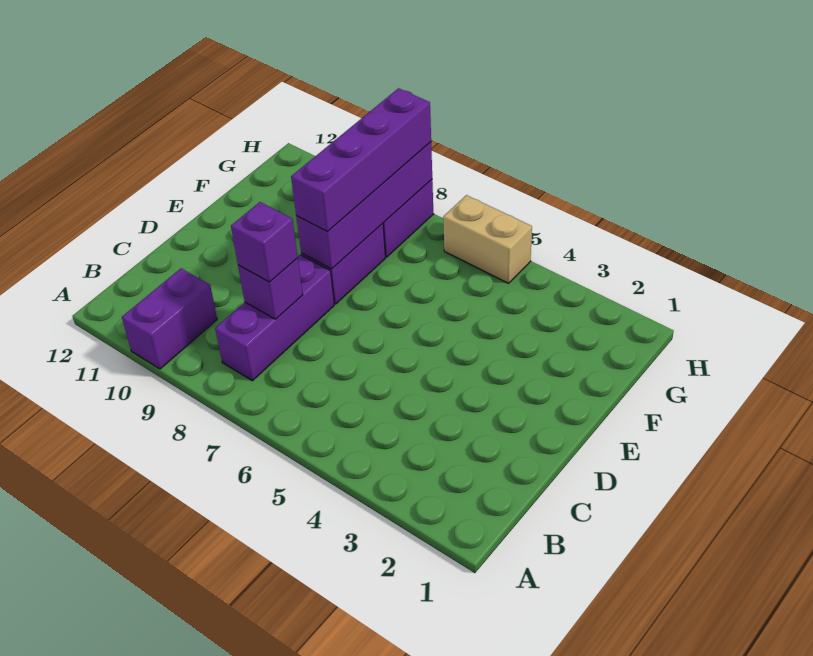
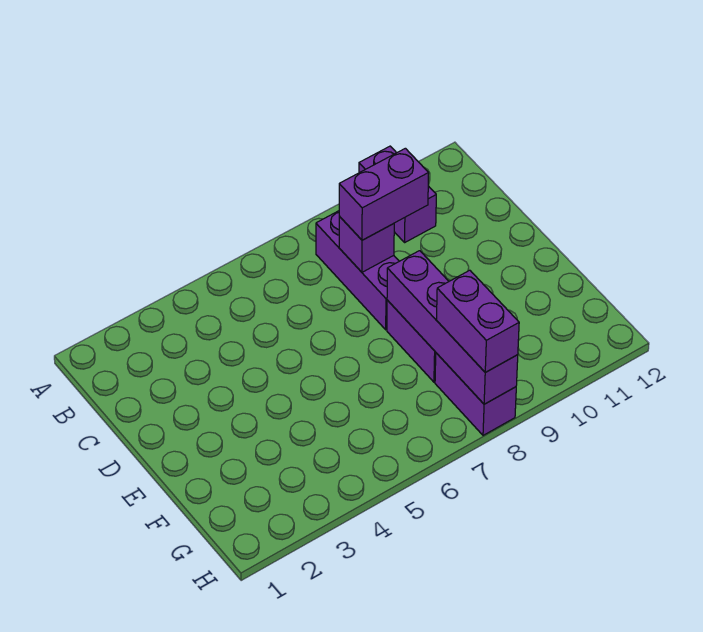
purple 1x1 brick [231,202,298,282] -> purple 1x2 brick [339,148,429,240]
purple 1x4 brick [291,88,431,231] -> purple 1x2 brick [437,270,519,372]
tan 1x2 brick [443,195,532,283] -> none

